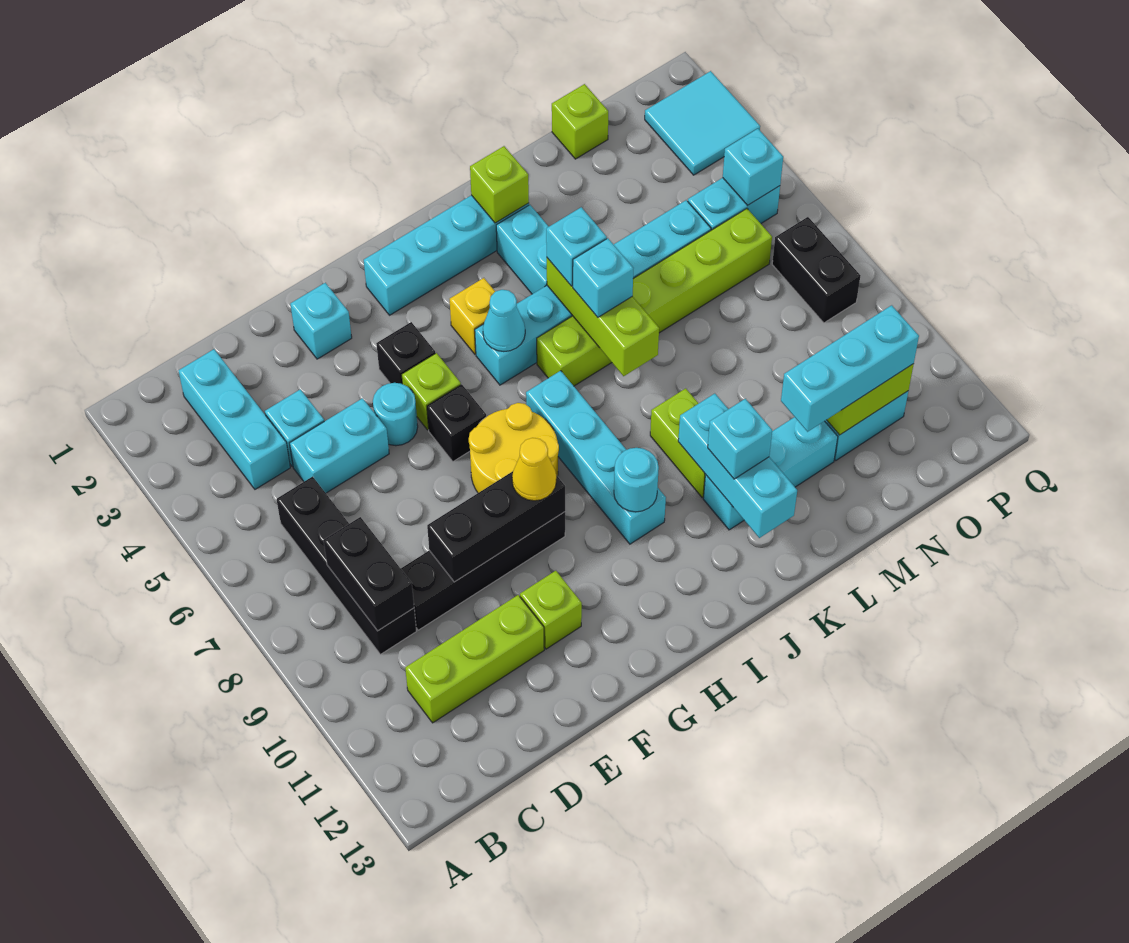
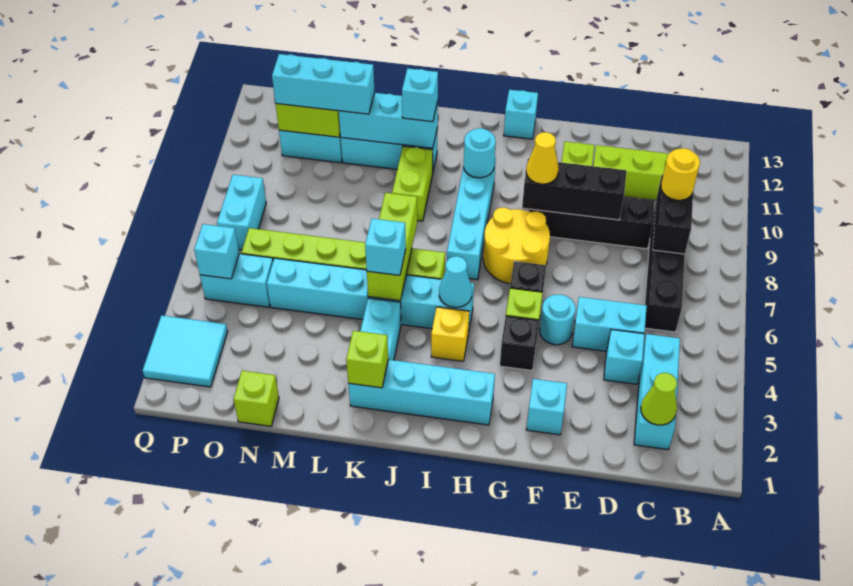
none -> lime 1x1 cone [641,373,677,425]
none -> yellow 1x1 round brick [661,148,700,200]
cyan 1x1 brick [573,238,633,317] -> cyan 1x1 brick moved to [504,90,538,139]
cyan 1x3 brick [678,394,797,538] -> cyan 1x3 brick turned to [339,93,438,148]
black 1x2 brick [772,217,860,323] -> cyan 1x2 brick [217,175,266,250]

